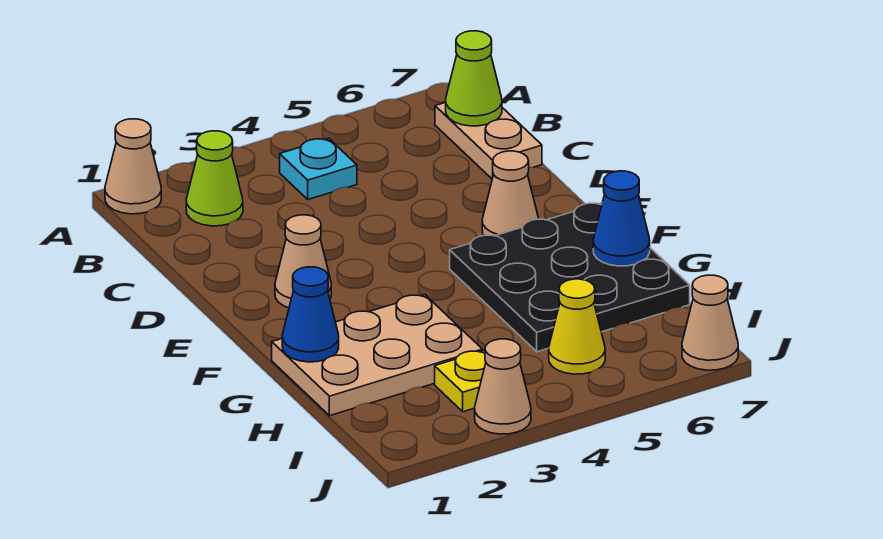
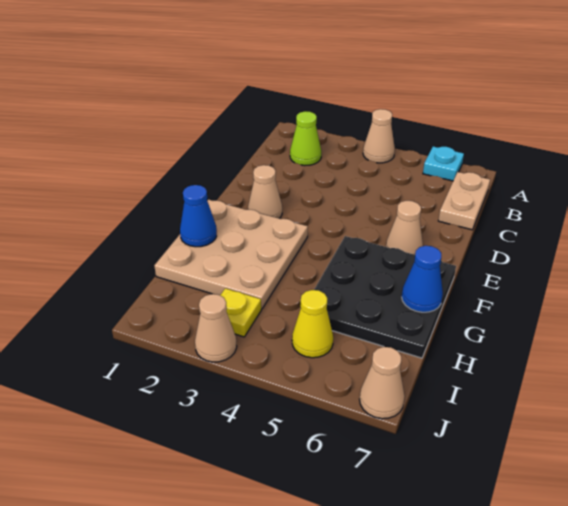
tan 1x1 cone [105,119,161,214] -> tan 1x1 cone moved to [363,109,395,163]
cyan 1x1 plate [280,138,357,199] -> cyan 1x1 plate moved to [423,147,464,181]
lime 1x1 cone [446,31,502,126] -> none
tan 2x3 plate [272,295,482,416] -> tan 3x3 plate [154,200,308,309]

